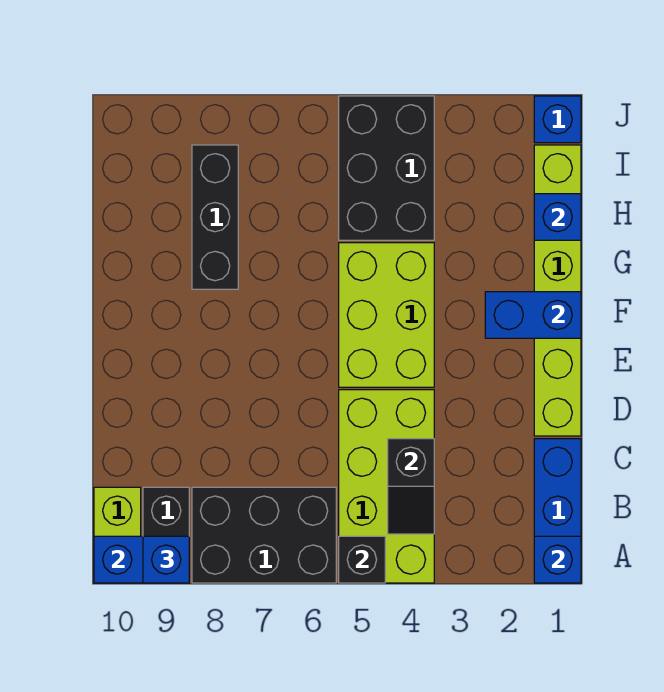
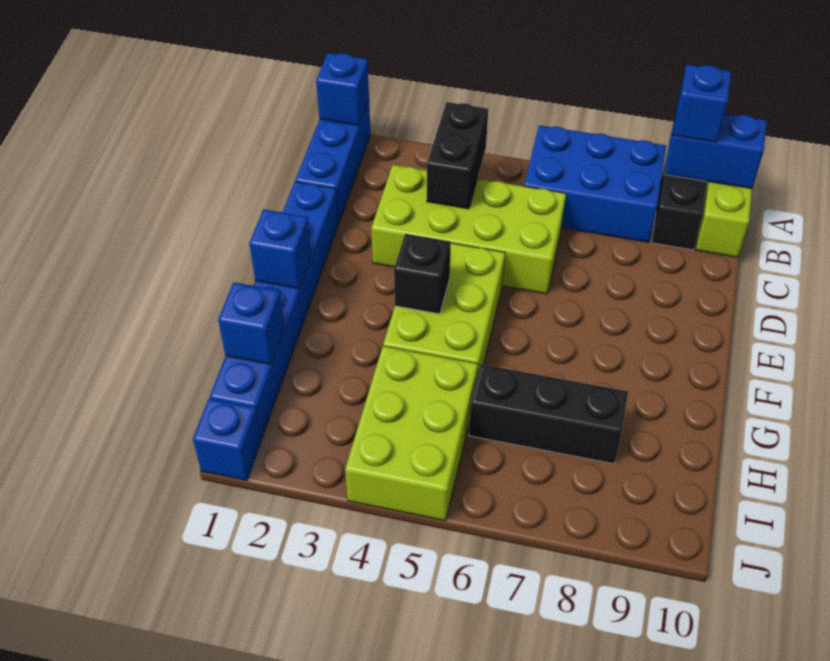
lime 2x4 brick [339,390,434,583] -> lime 2x4 brick turned to [371,165,566,294]
black 1x1 brick [339,536,385,583] -> black 1x1 brick moved to [394,234,451,314]
black 2x3 brick [192,487,336,583] -> blue 2x3 brick [524,125,666,242]
black 1x2 slope [388,439,434,534] -> black 1x2 brick [427,102,488,209]
lime 1x6 brick [534,145,581,436] -> blue 1x6 brick [210,182,339,439]
blue 1x2 brick [485,292,581,338] -> blue 1x1 brick [249,209,311,289]
black 1x3 brick [192,145,238,289] -> black 1x3 brick turned to [469,364,628,464]
black 2x3 brick [339,96,434,240] -> lime 2x3 brick [345,346,478,521]

